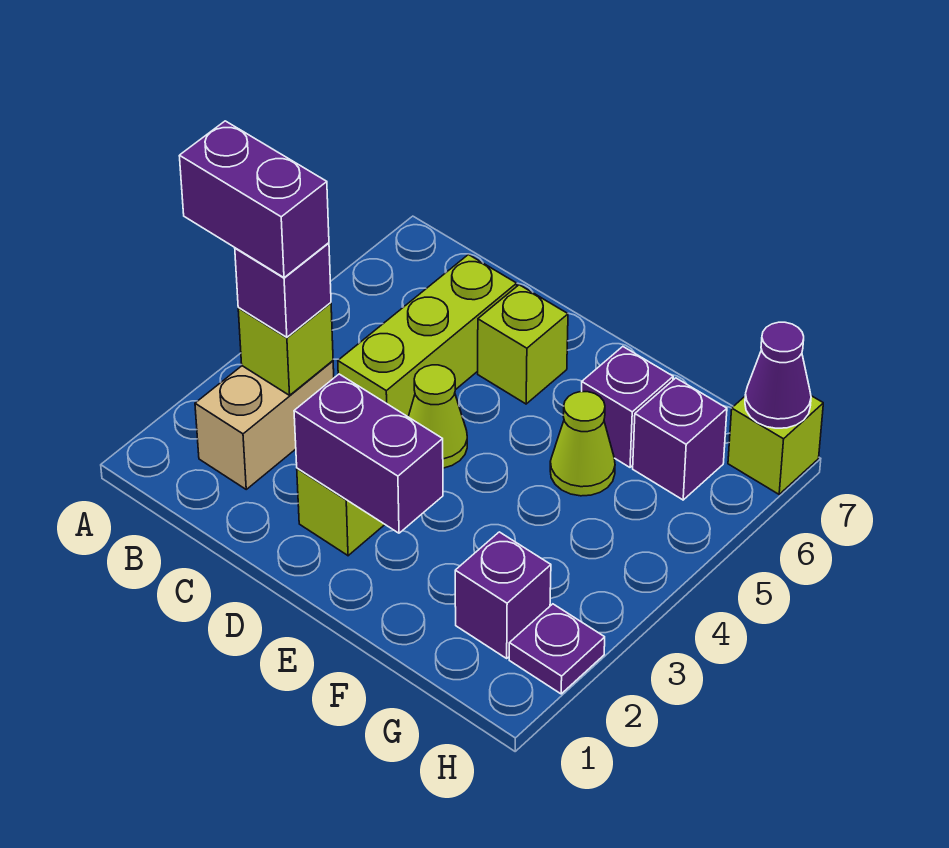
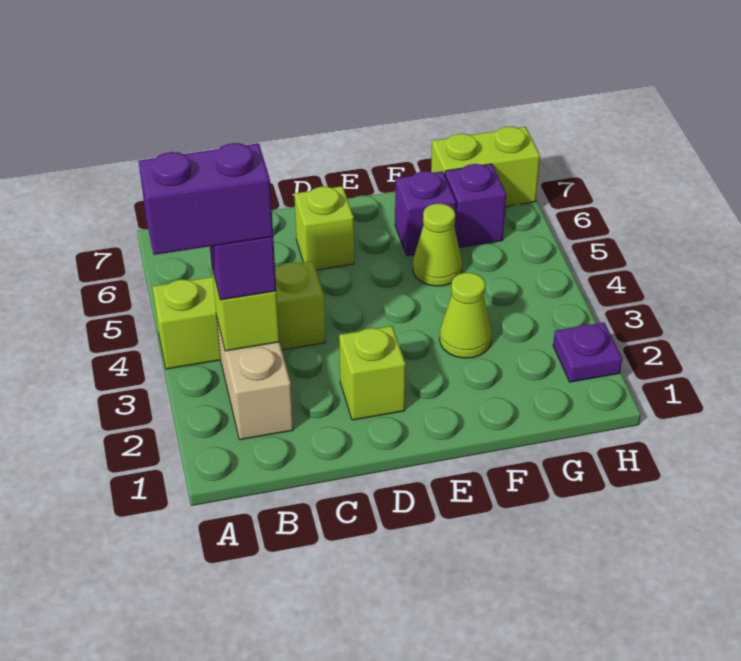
lime 1x3 brick [338,255,517,417] -> lime 1x3 brick turned to [152,261,325,369]
purple 1x2 brick [294,374,443,533] -> none
lime 1x1 cone [408,365,467,468] -> lime 1x1 cone moved to [440,273,492,358]
purple 1x1 brick [455,532,551,658] -> none
lime 1x1 brick [728,396,823,494] -> lime 1x2 brick [431,127,540,206]
purple 1x1 cone [745,322,811,428] -> none

